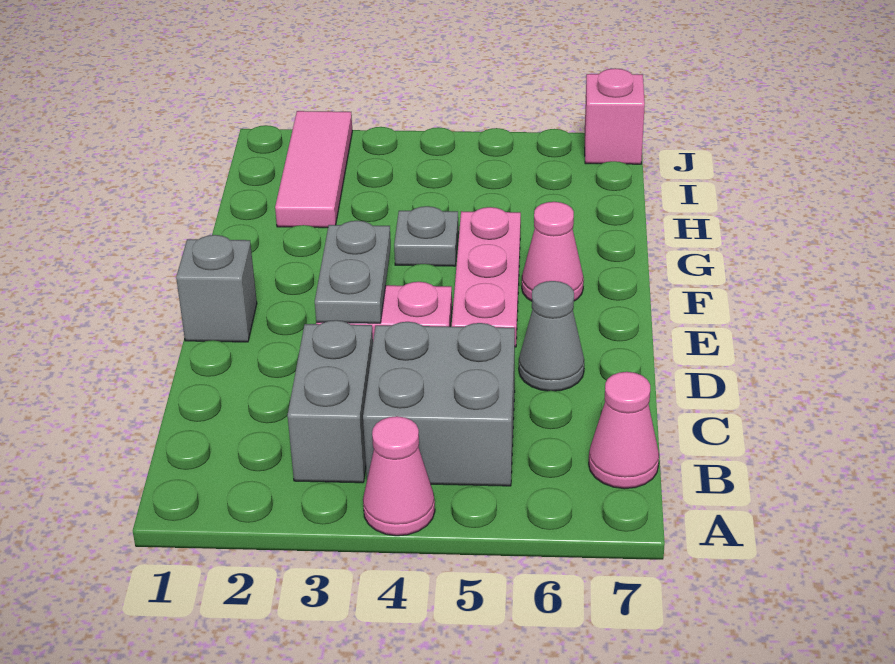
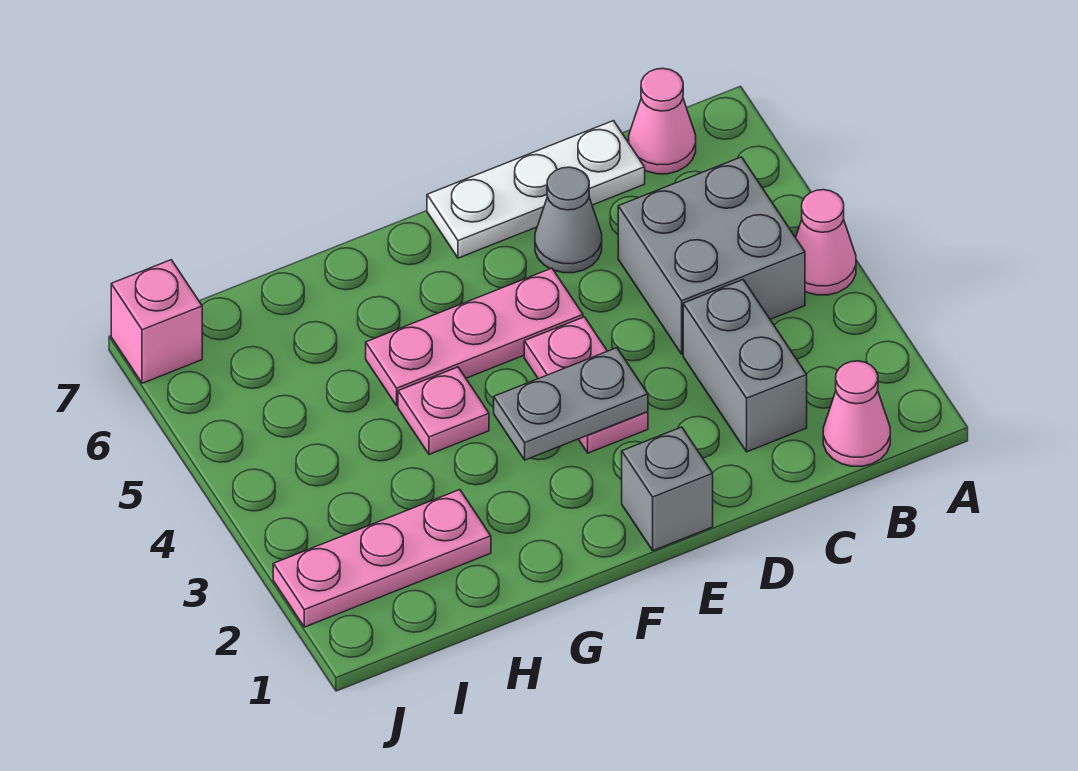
grey 1x2 brick [288,320,373,483] -> grey 1x2 brick turned to [683,280,807,452]
none -> white 1x3 plate [427,121,645,258]
pink 1x1 cone [522,202,584,301] -> pink 1x1 cone moved to [823,361,890,466]
grey 1x1 plate [394,206,458,266] -> pink 1x1 plate [398,367,489,454]
pink 1x3 tile [275,111,352,228] -> pink 1x3 plate [273,490,491,627]

